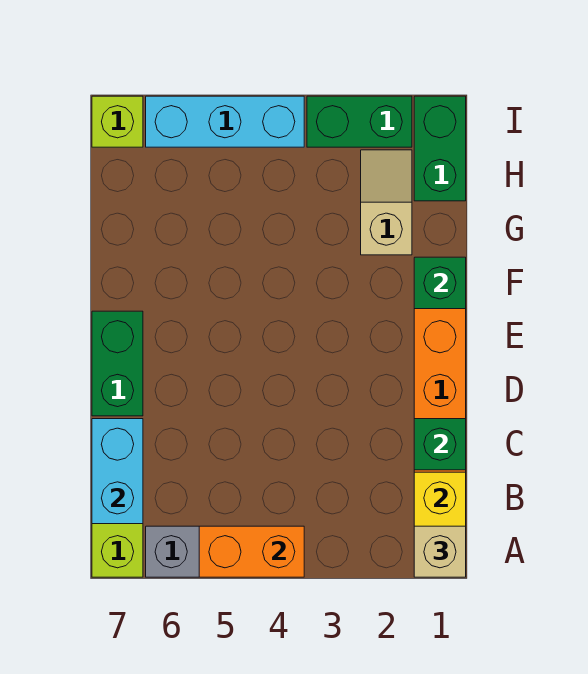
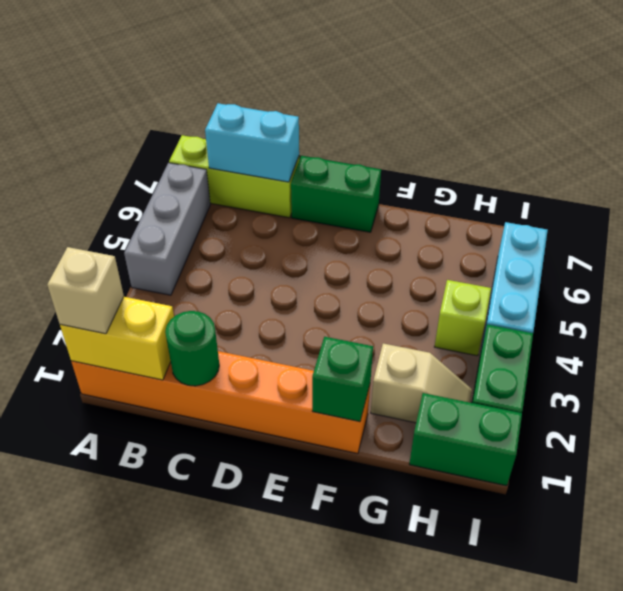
orange 1x2 brick [199,526,304,577] -> none
green 1x1 brick [414,419,466,470] -> green 1x1 round brick [165,311,219,386]
lime 1x1 brick [92,96,143,147] -> lime 1x1 brick moved to [435,280,491,356]

